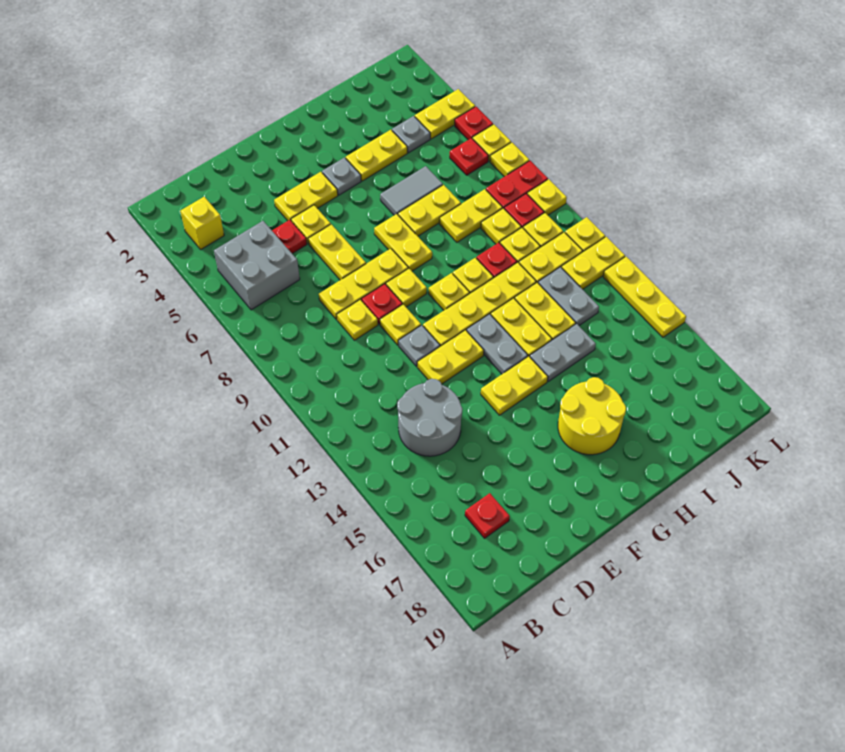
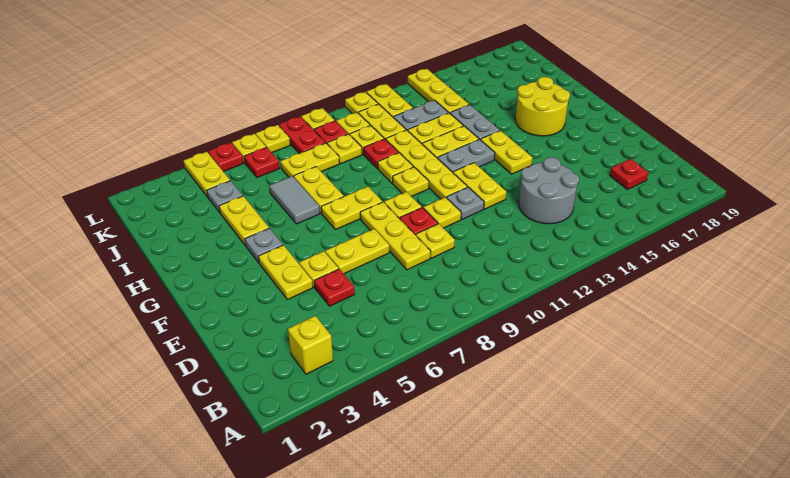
grey 2x2 brick [214,221,300,310] -> none
yellow 1x2 plate [439,189,502,242] -> yellow 1x2 plate turned to [281,143,339,177]
yellow 1x3 plate [603,257,686,337] -> yellow 1x3 plate turned to [408,69,469,113]

